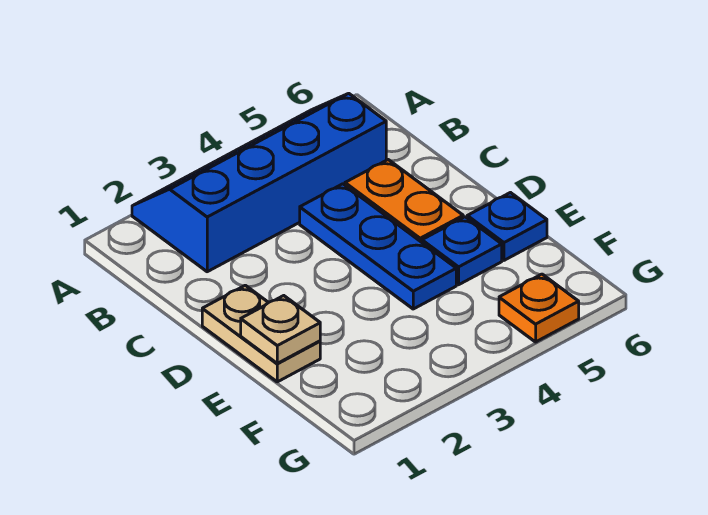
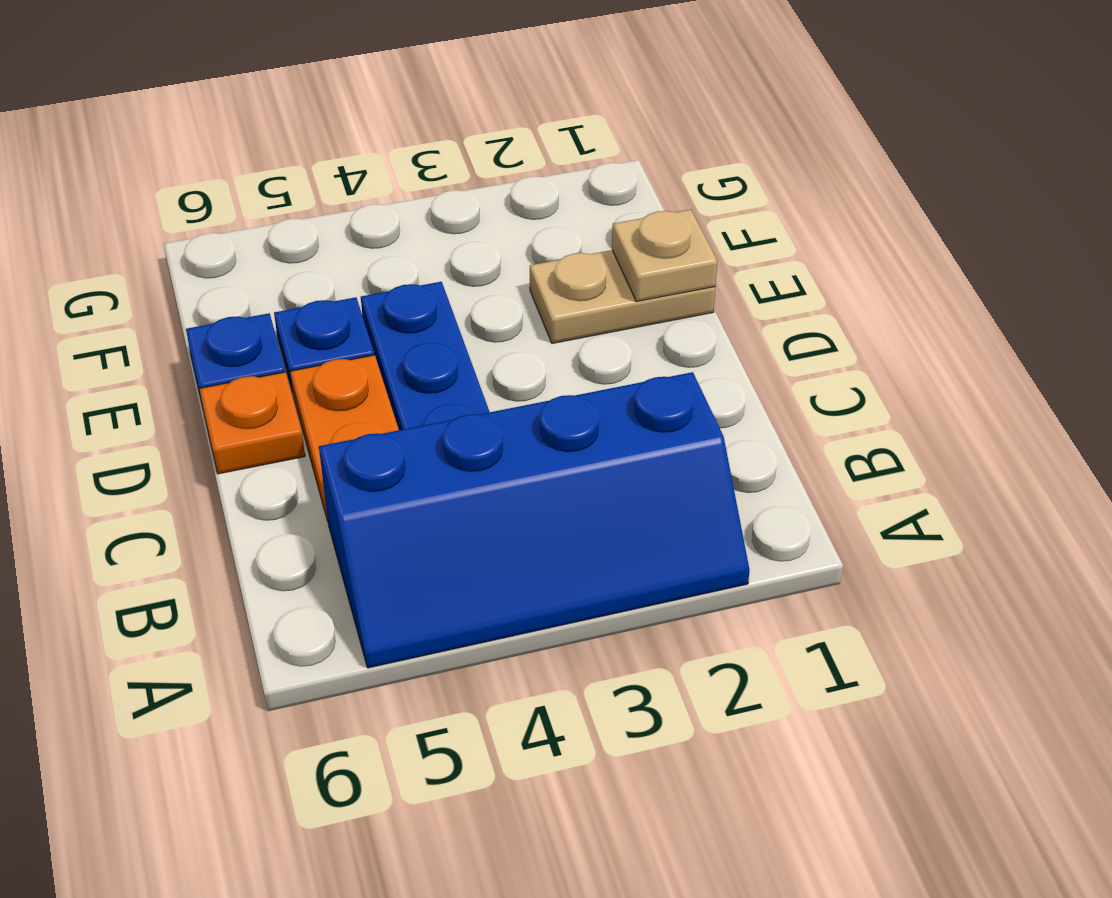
tan 1x2 plate [202,285,320,382] -> tan 1x2 plate turned to [530,250,715,344]
orange 1x1 plate [499,274,579,342] -> orange 1x1 plate moved to [199,372,305,474]

